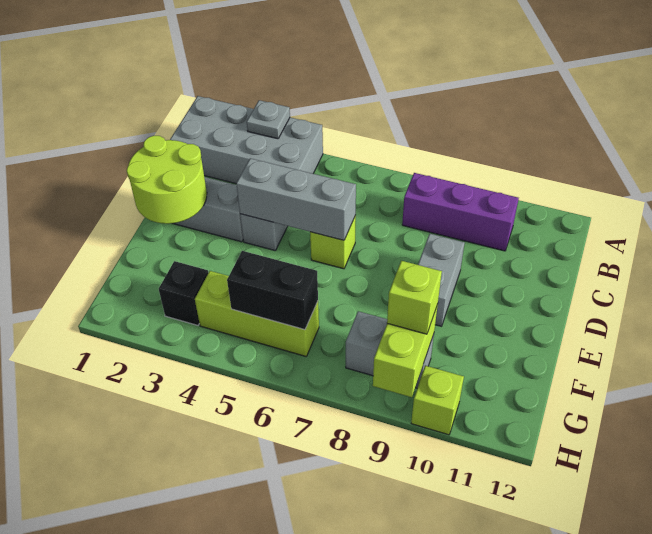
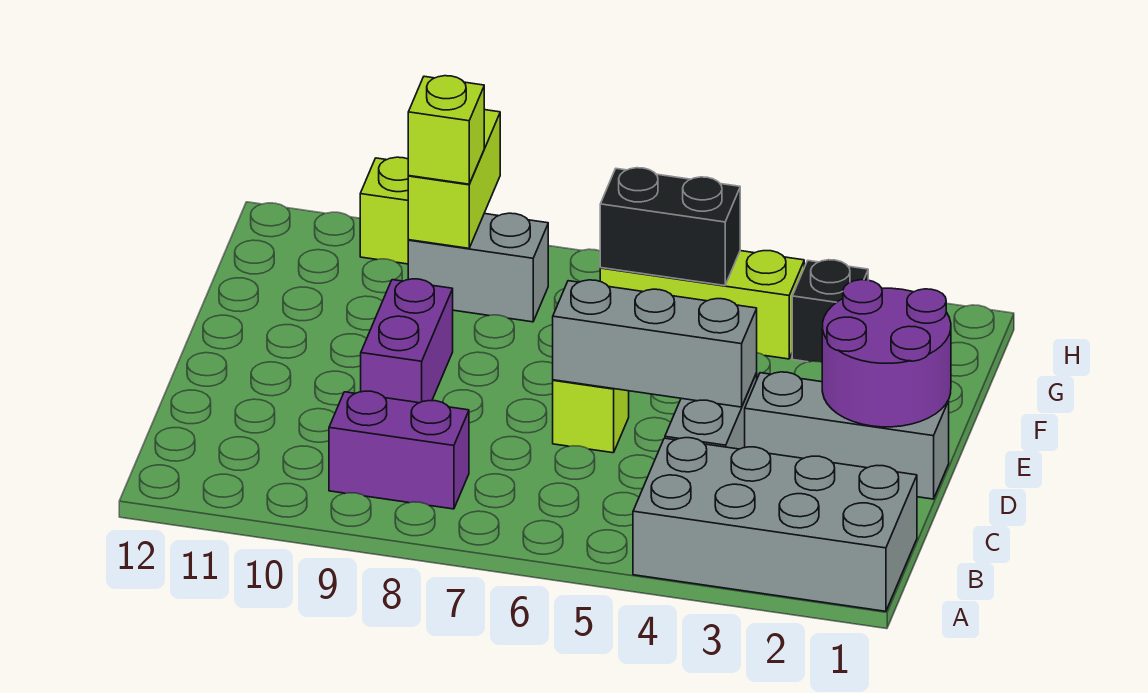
grey 1x1 plate [247,100,290,139] -> none
purple 1x3 brick [402,173,519,251] -> purple 1x2 brick [329,391,469,509]
lime 2x2 round brick [127,136,207,224] -> purple 2x2 round brick [822,280,951,427]
grey 1x2 brick [418,234,464,326] -> purple 1x2 brick [361,279,453,403]

